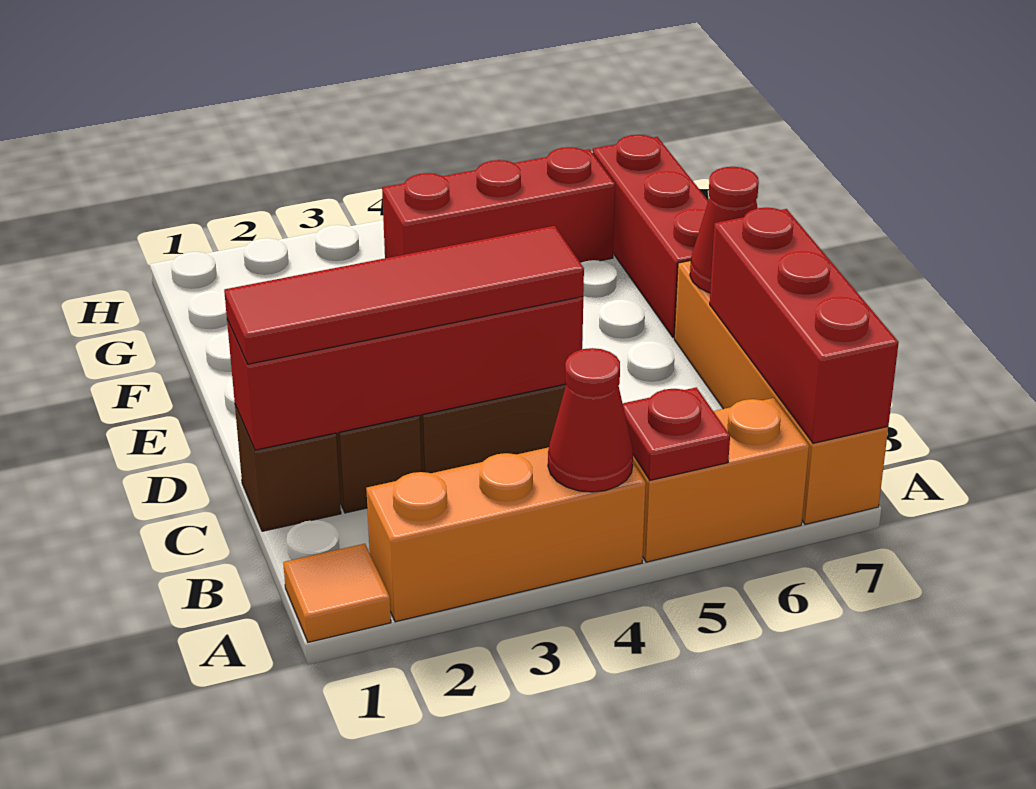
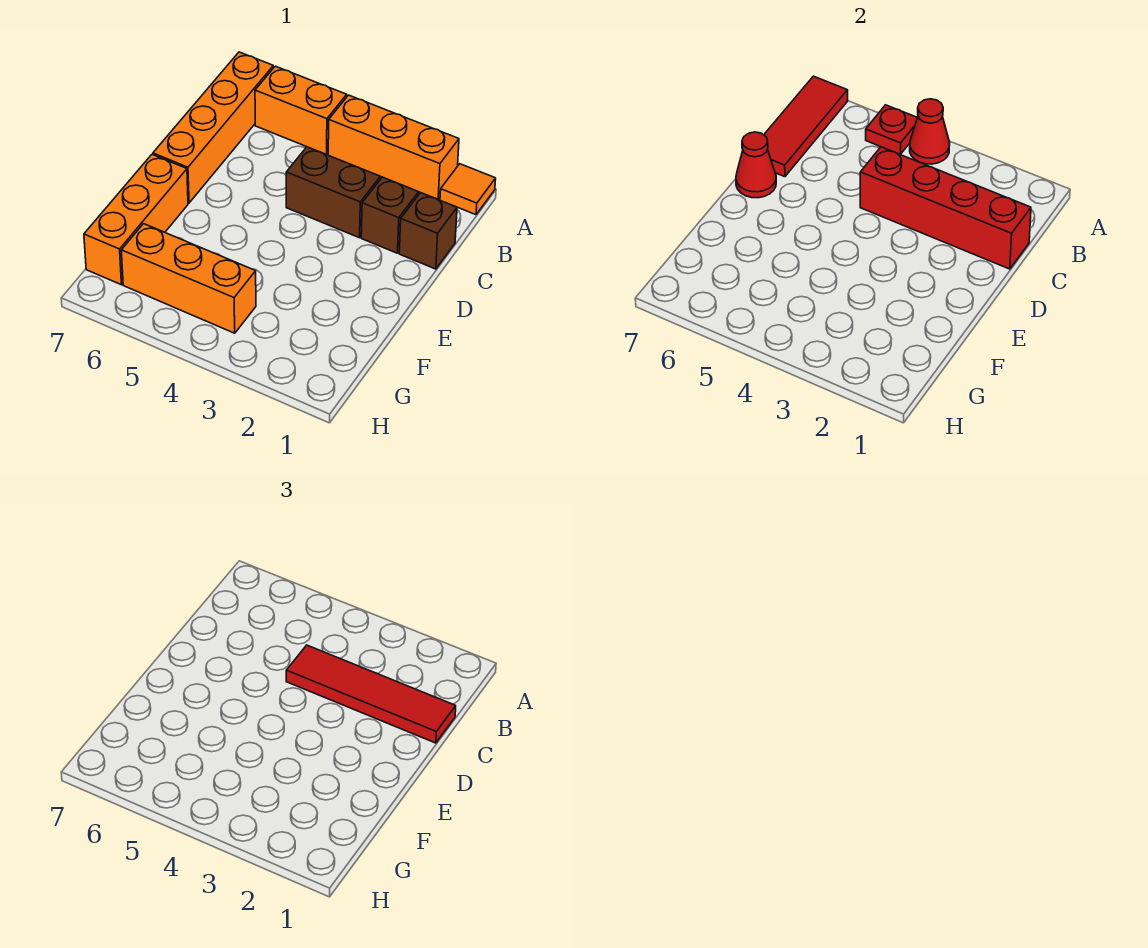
red 1x3 brick [710,207,899,443] -> red 1x3 tile [764,76,848,177]
red 1x3 brick [593,135,708,337] -> orange 1x3 brick [84,154,188,285]
red 1x3 brick [382,147,615,263] -> orange 1x3 brick [121,224,256,333]

